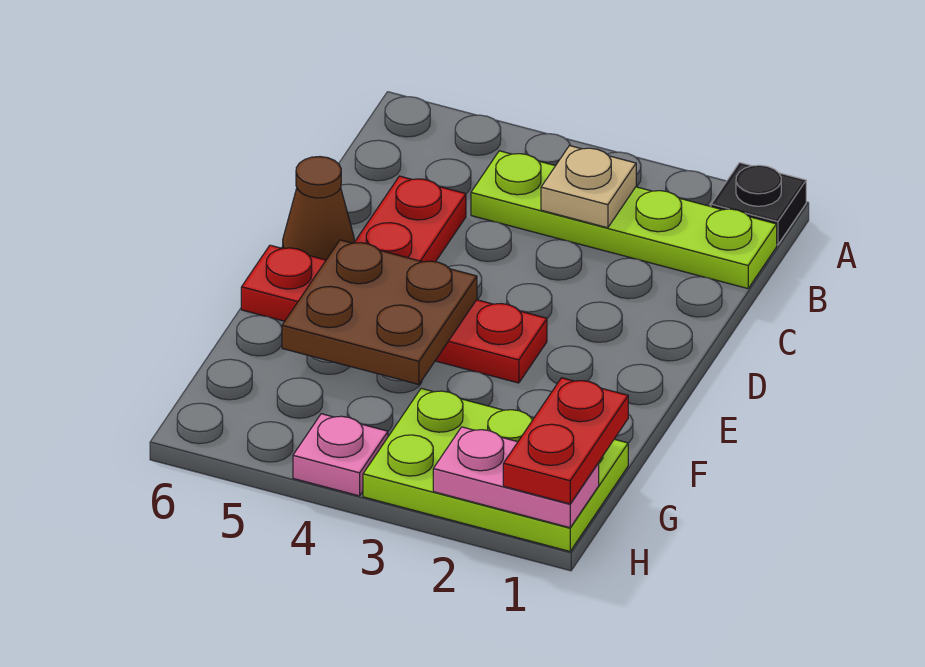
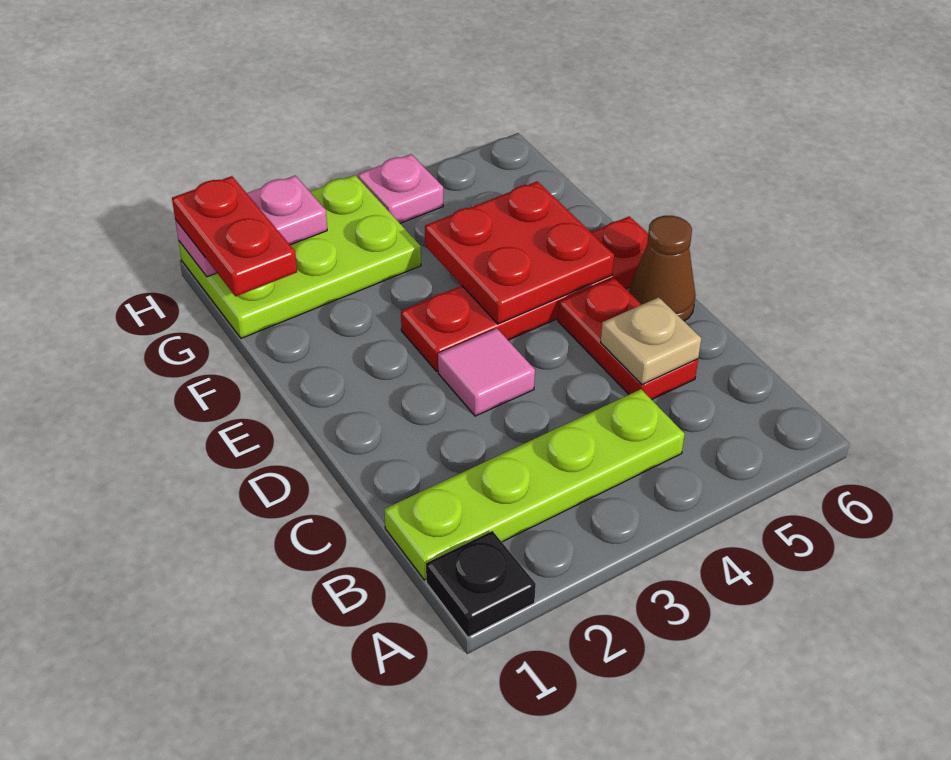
tan 1x1 plate [541,146,636,228] -> tan 1x1 plate moved to [601,297,701,385]
none -> pink 1x1 tile [438,328,535,416]
brown 2x2 plate [282,240,477,384] -> red 2x2 plate [425,181,614,324]

